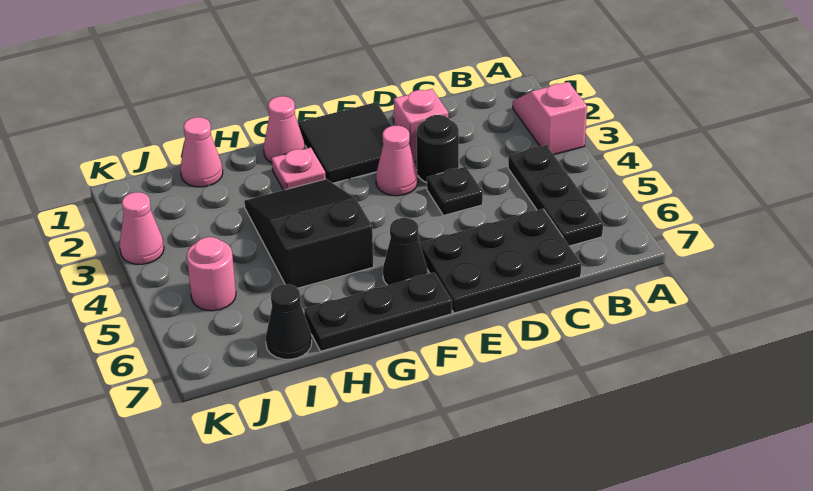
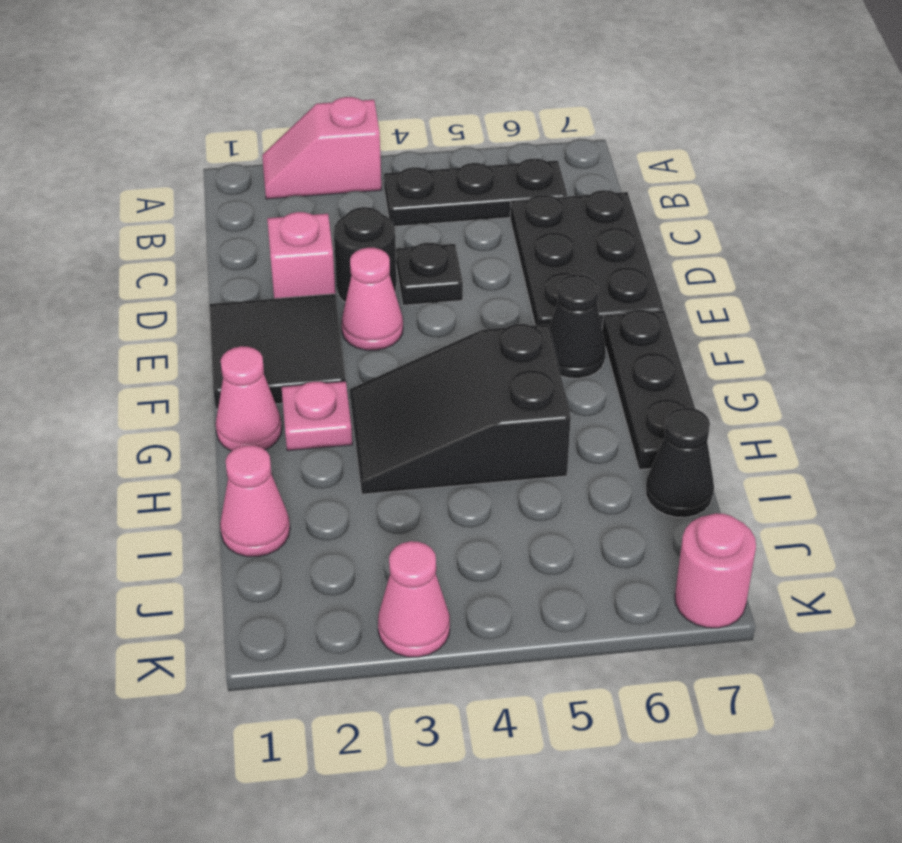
pink 1x1 round brick [187,237,236,311] -> pink 1x1 round brick moved to [675,513,756,628]

